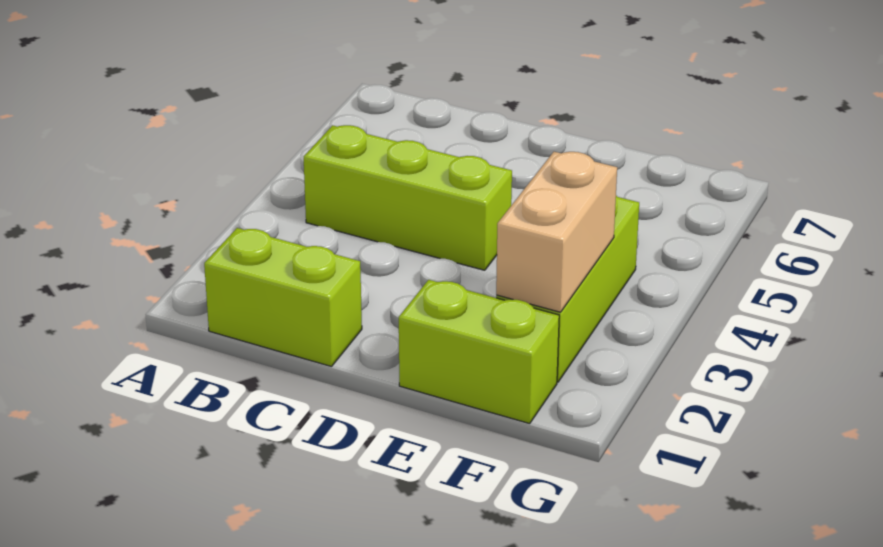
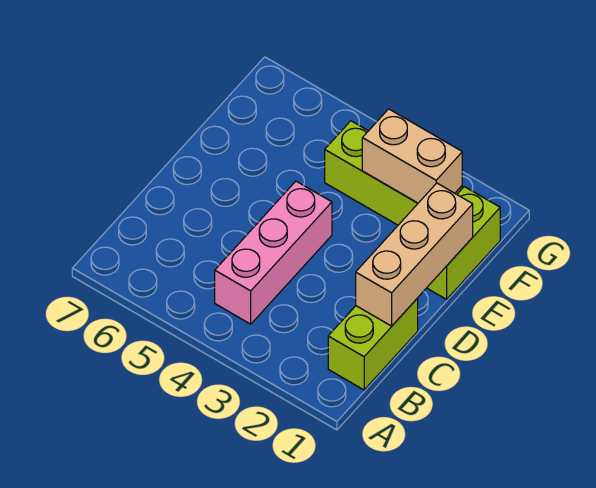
lime 1x3 brick [304,125,512,270] -> pink 1x3 brick [215,181,332,324]
none -> tan 1x3 brick [356,183,473,326]

